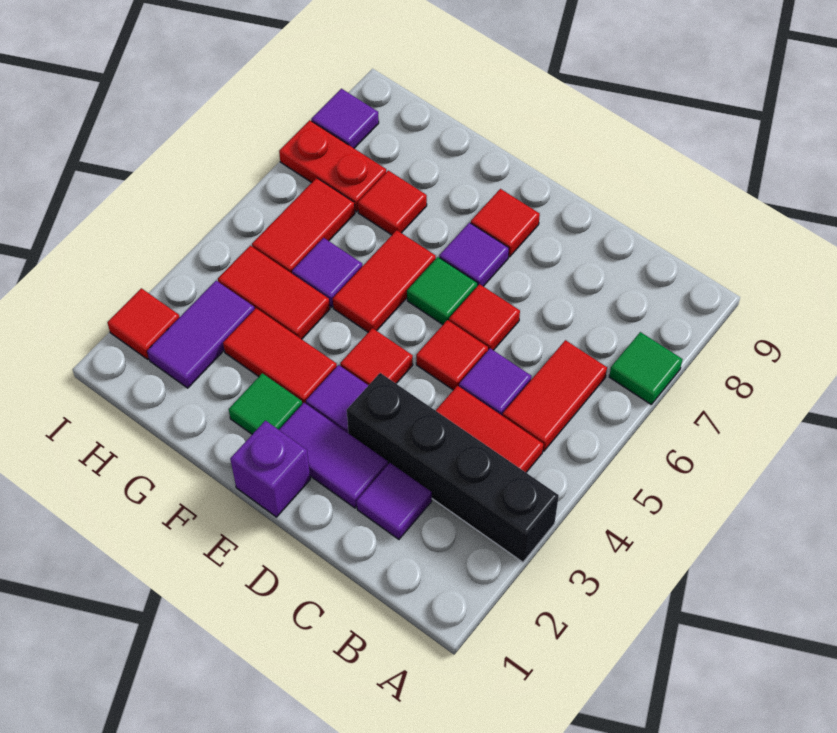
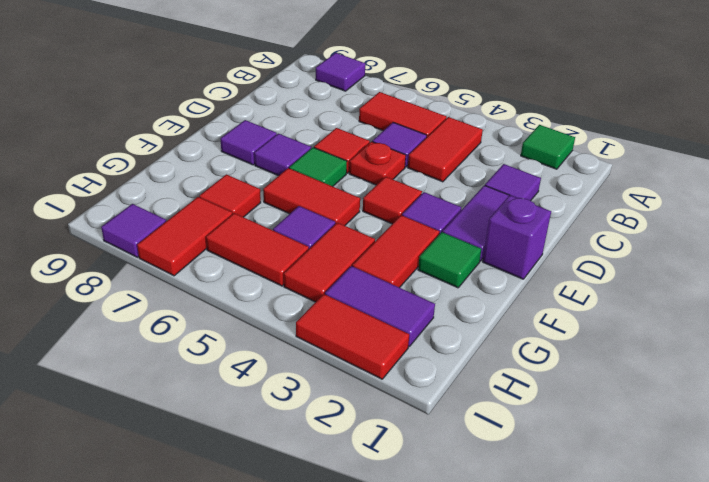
black 1x4 brick [347,373,559,562] -> none
green 1x1 tile [609,332,683,404] -> green 1x1 tile moved to [521,125,575,169]
none -> purple 1x1 tile [316,53,365,91]
red 1x1 tile [416,320,488,390] -> red 1x1 plate [349,142,406,185]
red 1x1 tile [471,189,540,257] -> purple 1x1 tile [221,120,277,165]
red 1x2 plate [279,120,386,212] -> red 1x2 tile [137,197,232,276]
red 1x1 tile [107,288,180,359] -> red 1x2 tile [296,294,409,379]

